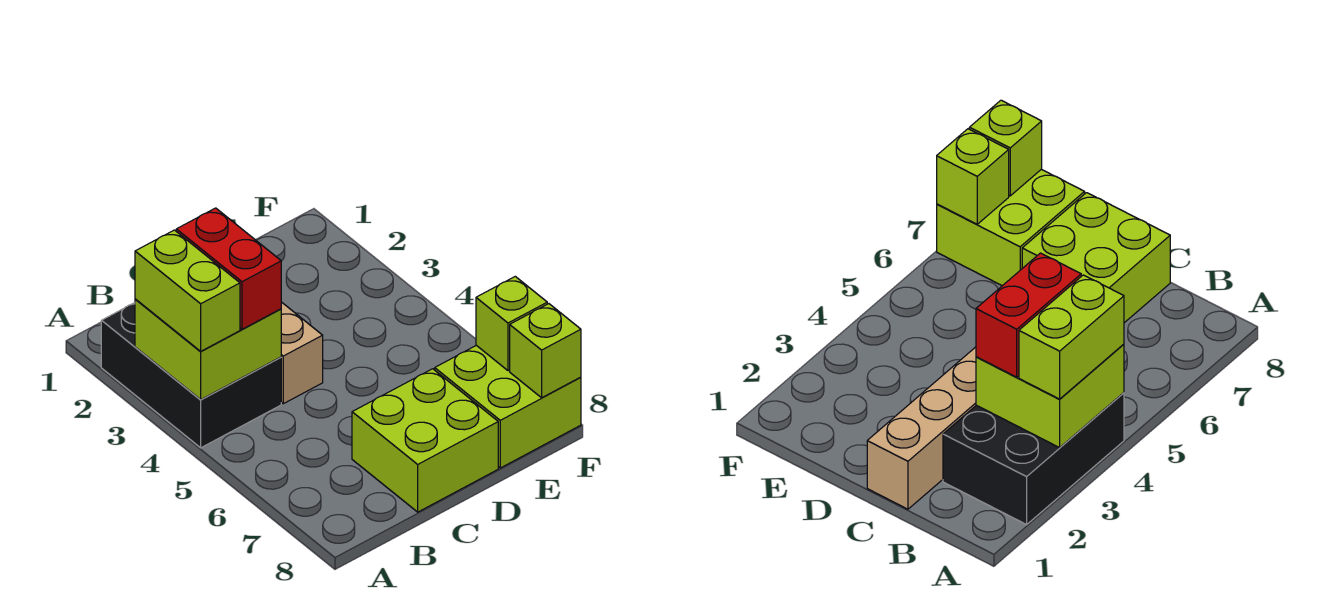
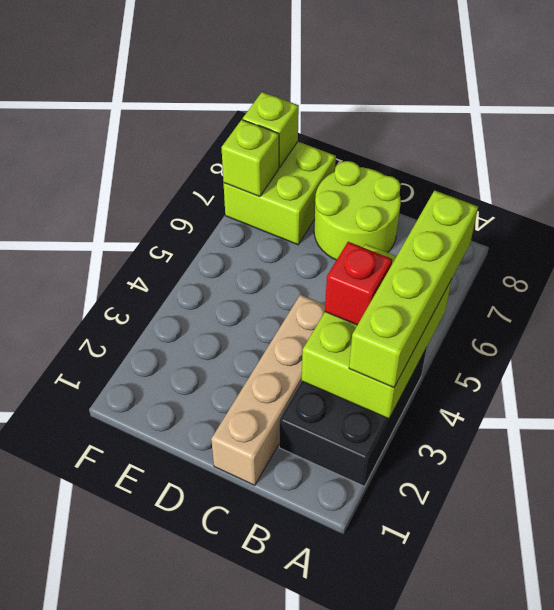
lime 2x2 brick [135,299,281,399] -> lime 2x3 brick [302,244,452,419]
lime 1x2 brick [135,230,240,351] -> lime 1x4 brick [349,190,478,388]
red 1x2 brick [176,208,281,329] -> red 1x1 brick [325,242,392,325]
lime 2x2 brick [352,369,498,512] -> lime 2x2 round brick [314,161,401,260]

